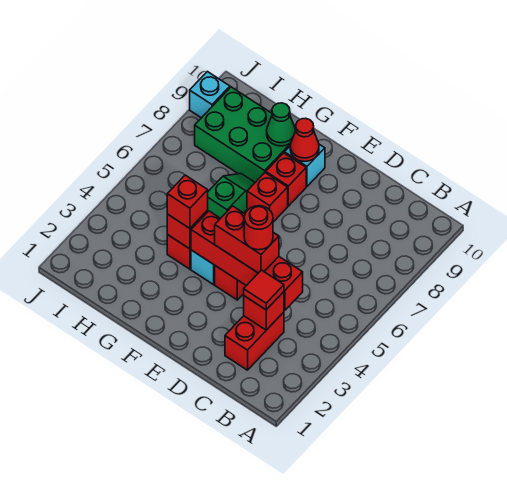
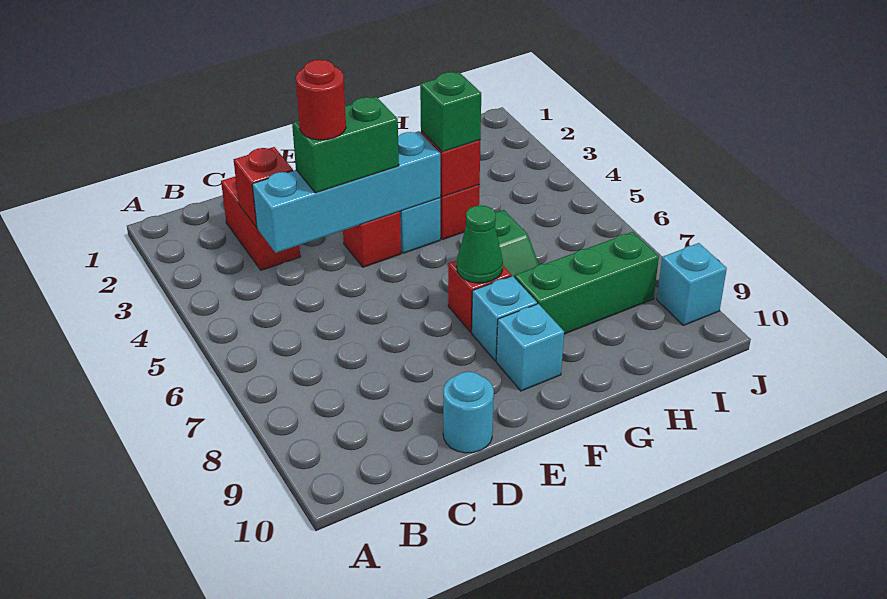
red 1x1 tile [244,270,284,310] -> none
red 1x4 brick [191,211,303,311] -> cyan 1x4 brick [252,131,440,253]
red 1x2 brick [215,206,279,273] -> green 1x2 brick [292,97,399,193]
none -> cyan 1x1 round brick [443,372,494,453]
red 1x1 brick [266,153,306,206] -> cyan 1x1 brick [472,276,537,361]
red 1x1 cone [290,118,319,161] -> none
red 1x1 brick [167,175,208,228] -> green 1x1 brick [420,72,481,152]
green 2x3 brick [195,87,296,182] -> green 1x3 brick [514,232,659,334]
green 1x1 cone [267,103,295,146] -> green 1x1 cone moved to [457,205,503,283]

